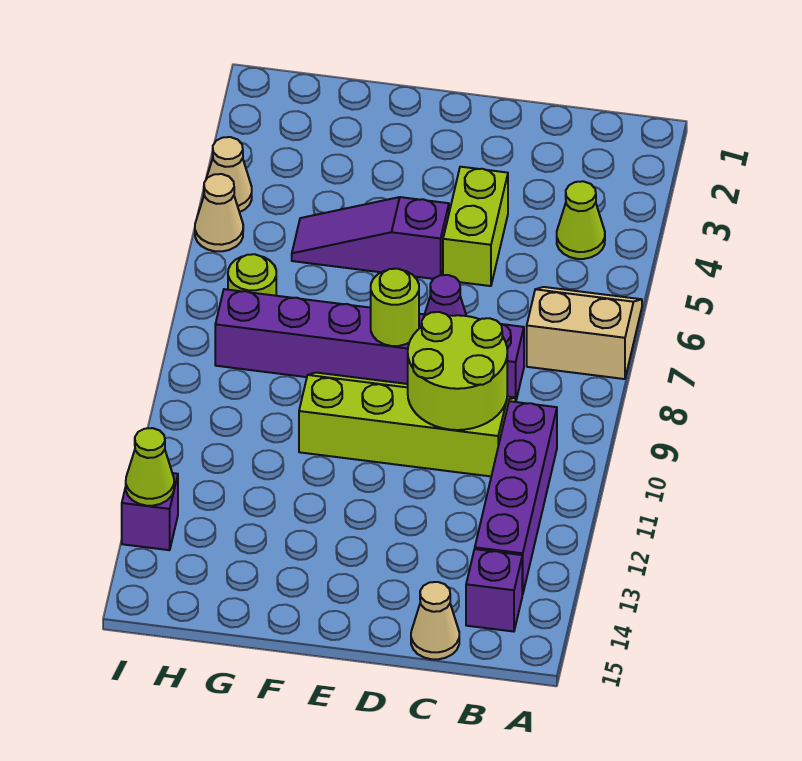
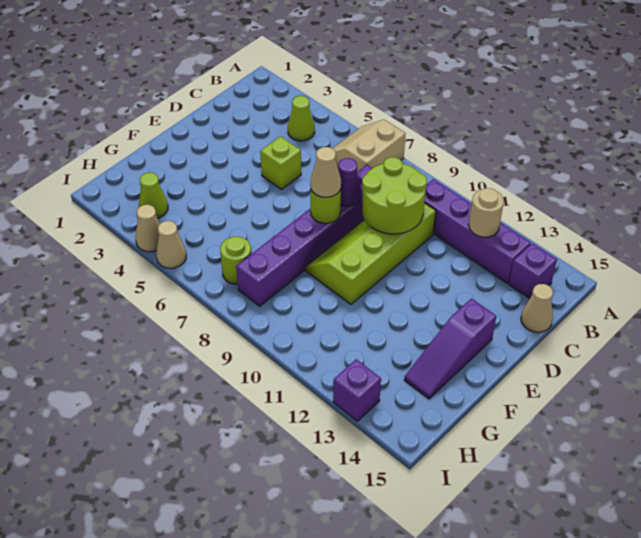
none -> tan 1x1 round brick [469,188,504,237]
lime 1x2 brick [443,167,508,286] -> lime 1x1 brick [260,136,301,189]
purple 1x3 slope [292,197,449,279] -> purple 1x3 slope moved to [404,298,496,399]
none -> tan 1x1 cone [311,147,341,197]
lime 1x1 cone [126,428,174,506] -> lime 1x1 cone moved to [139,173,168,218]

